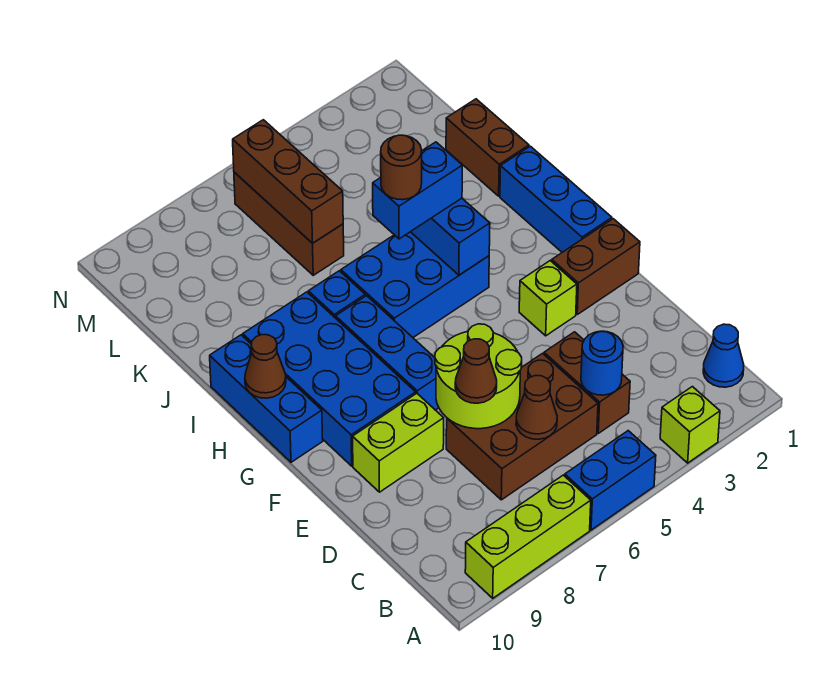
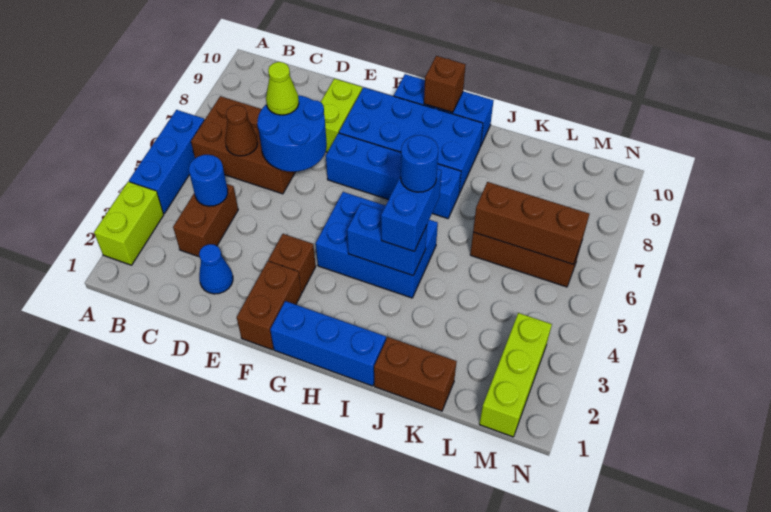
lime 1x1 brick [660,387,720,463] -> lime 1x2 brick [94,182,164,265]
blue 1x2 brick [565,431,656,530] -> blue 1x3 brick [129,110,204,213]
lime 1x3 brick [465,475,591,598] -> lime 1x3 brick moved to [479,313,552,437]
blue 1x1 cone [703,324,744,387] -> blue 1x1 cone moved to [199,244,233,294]
brown 1x2 brick [544,332,630,433] -> brown 1x2 brick turned to [173,184,238,257]
brown 2x3 brick [446,354,598,500] -> brown 2x3 brick turned to [191,96,295,194]
lime 2x2 round brick [435,324,522,429] -> blue 2x2 round brick [257,95,327,172]
brown 1x1 cone [455,339,497,403] -> lime 1x1 cone [266,62,299,115]
lime 1x1 brick [519,261,577,336] -> brown 1x1 brick [268,234,316,292]
blue 2x3 brick [341,232,489,337] -> blue 2x3 brick turned to [316,192,438,298]
brown 1x1 cone [245,335,286,398] -> brown 1x1 brick [424,56,466,112]
brown 1x1 round brick [381,135,422,200] -> blue 1x1 round brick [401,135,438,192]

